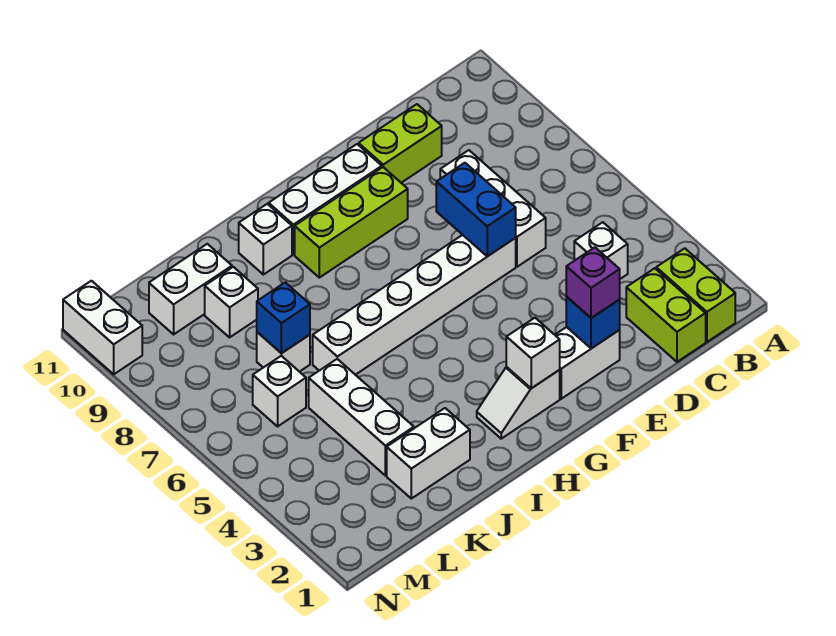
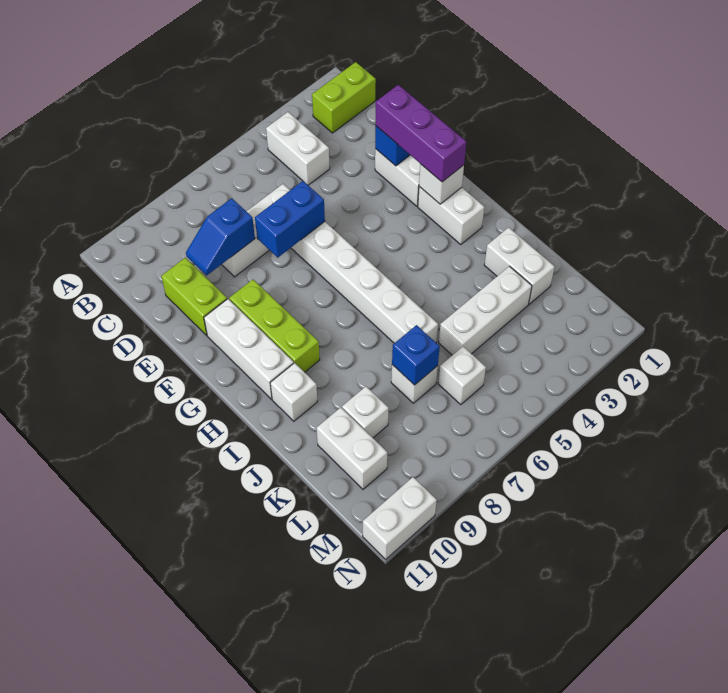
lime 1x2 brick [626,268,706,362] -> none
white 1x1 brick [574,222,628,279] -> white 1x2 brick [266,112,330,185]
none -> blue 1x2 slope [186,198,255,275]
purple 1x1 brick [566,247,620,318] -> purple 1x3 brick [376,85,466,182]
white 1x2 slope [477,367,560,439] -> white 1x2 brick [418,187,484,244]

